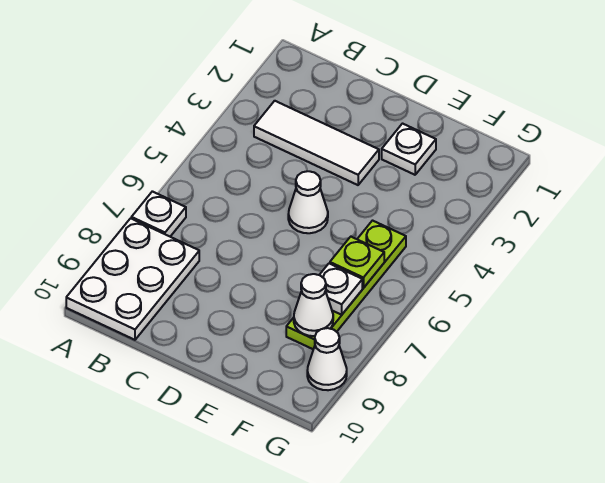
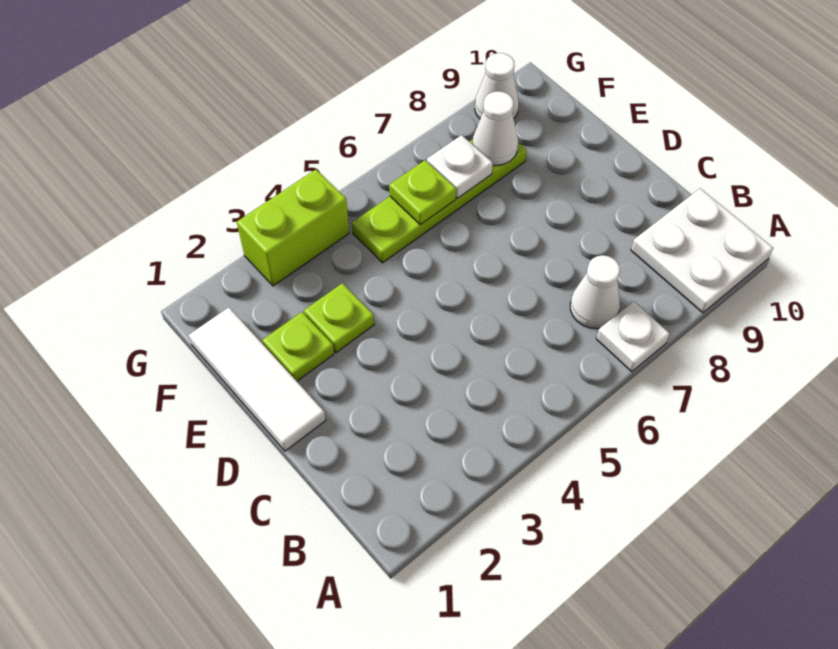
white 2x3 plate [66,218,199,340] -> white 2x2 plate [631,188,773,313]
white 1x3 tile [254,101,379,185] -> white 1x3 tile moved to [189,307,326,451]
white 1x1 cone [288,171,328,233] -> white 1x1 cone moved to [570,255,620,329]
white 1x1 plate [382,124,436,175] -> lime 1x1 plate [262,312,334,381]
none -> lime 1x1 plate [304,283,374,353]
none -> lime 1x2 brick [237,170,349,286]

